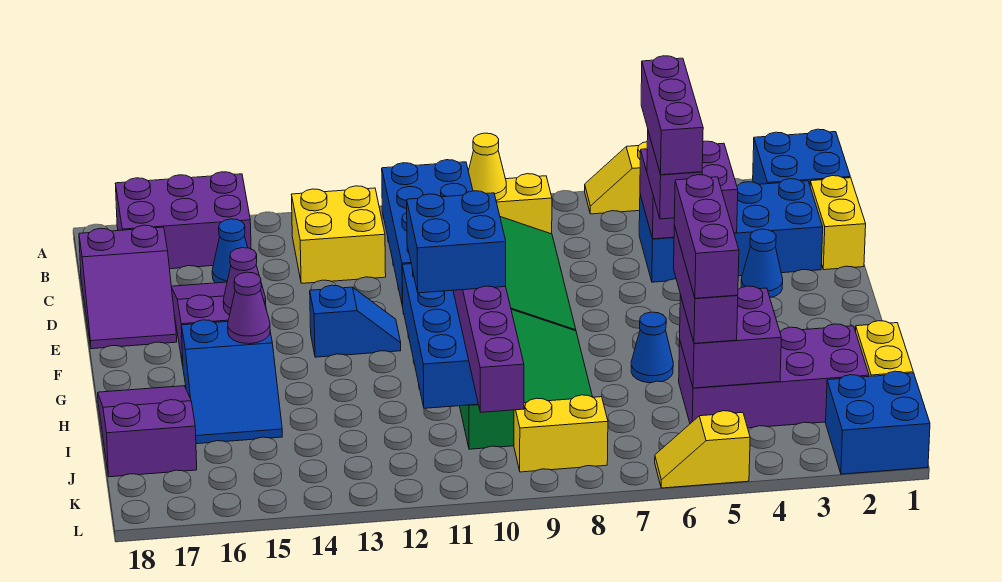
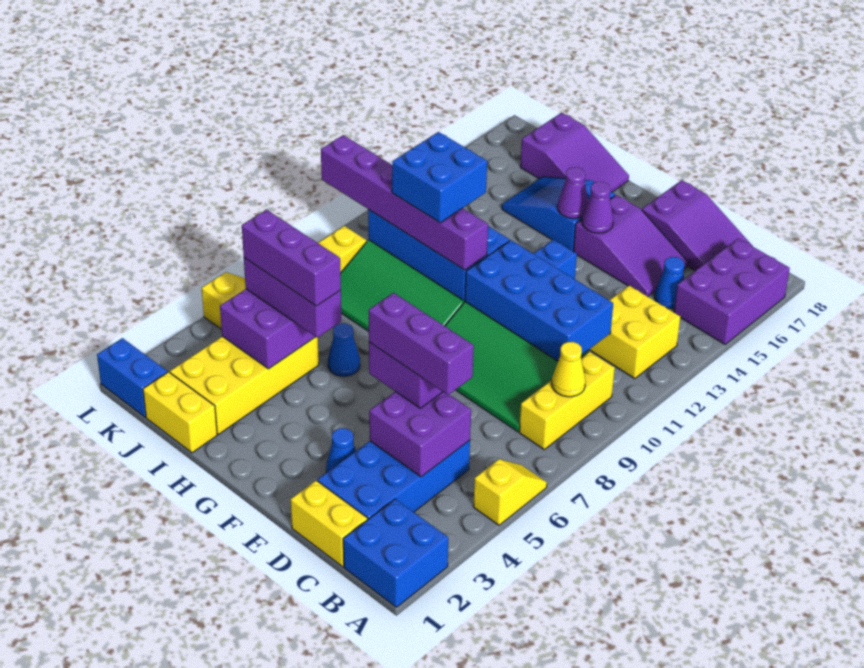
purple 2x3 slope [79,225,177,349] -> purple 2x3 slope turned to [642,180,753,271]
purple 2x4 brick [679,324,869,428] -> yellow 2x4 brick [170,336,319,434]
blue 2x2 brick [826,371,930,474] -> blue 1x2 brick [97,338,167,417]

